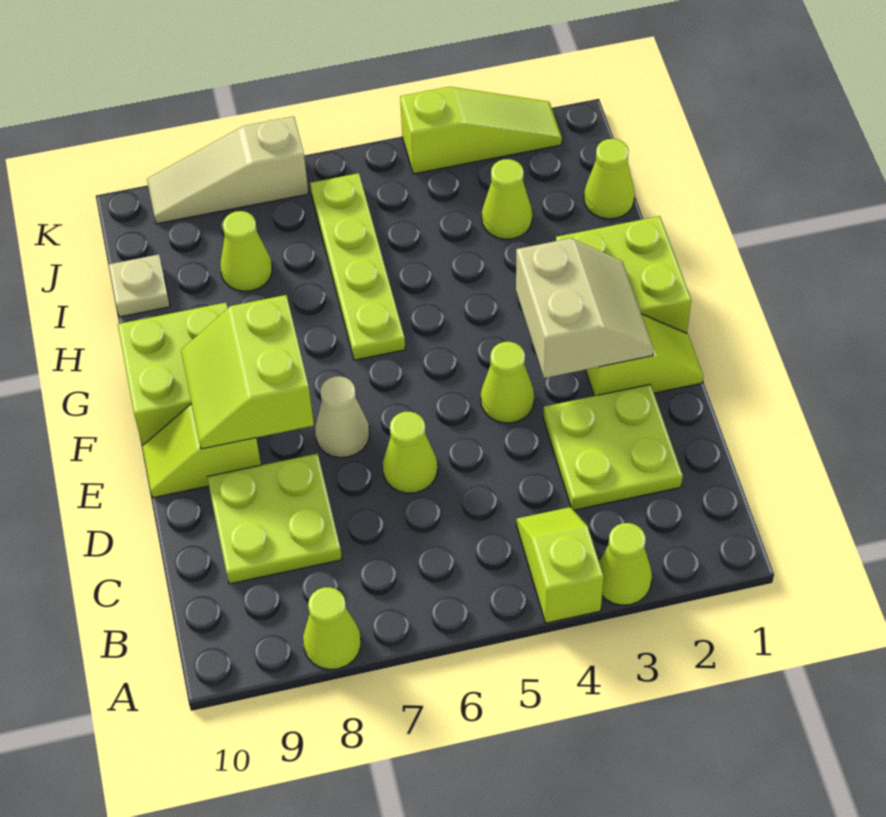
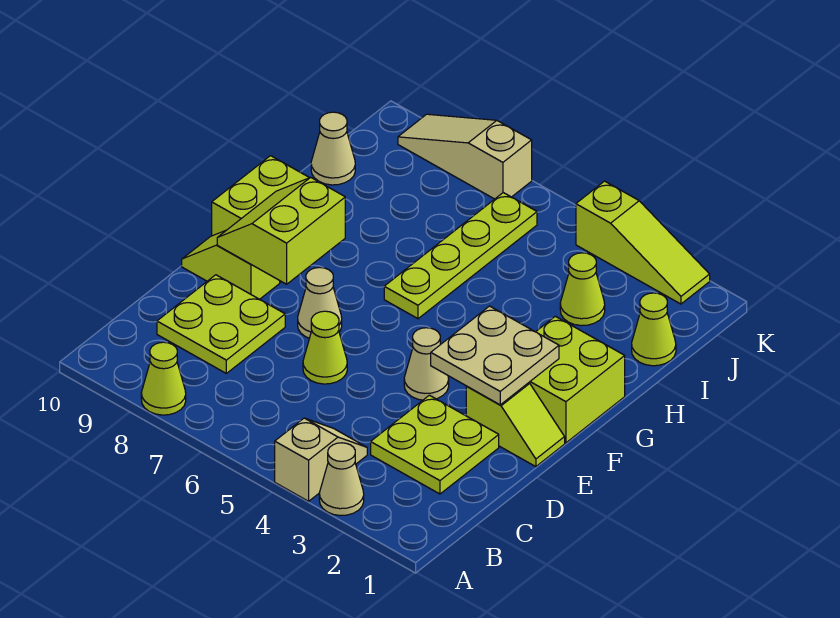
lime 1x1 cone [599,523,652,605] -> tan 1x1 cone [319,443,364,515]
lime 1x2 slope [516,507,604,623] -> tan 1x2 slope [275,418,367,501]
tan 2x2 slope [516,238,654,378] -> tan 2x2 plate [431,306,559,405]
lime 1x1 cone [481,342,534,423] -> tan 1x1 cone [404,328,449,400]
lime 1x1 cone [220,211,272,291] -> none
tan 1x1 plate [109,254,170,317] -> tan 1x1 cone [311,112,355,185]

